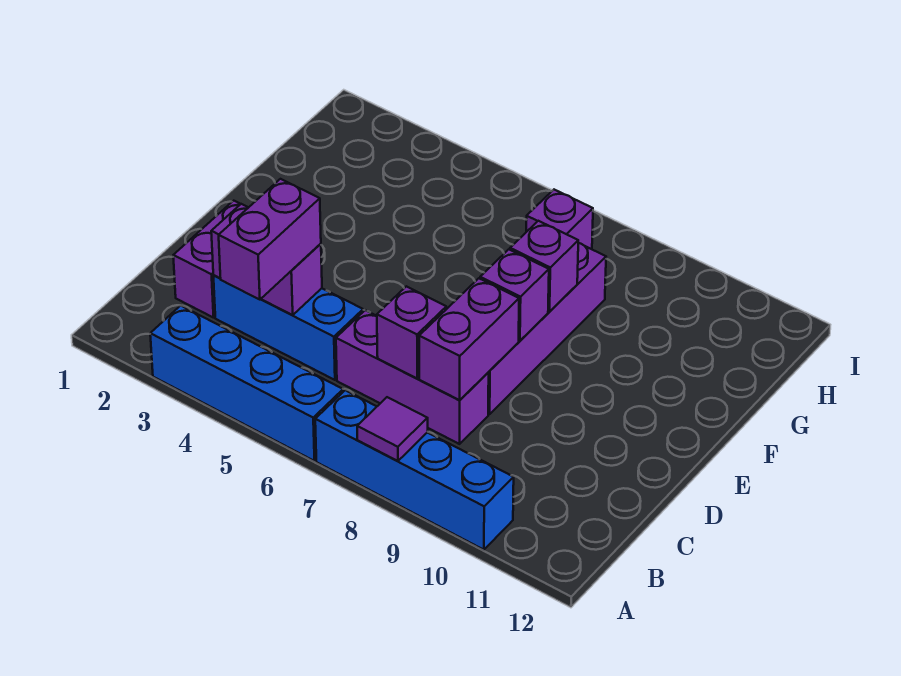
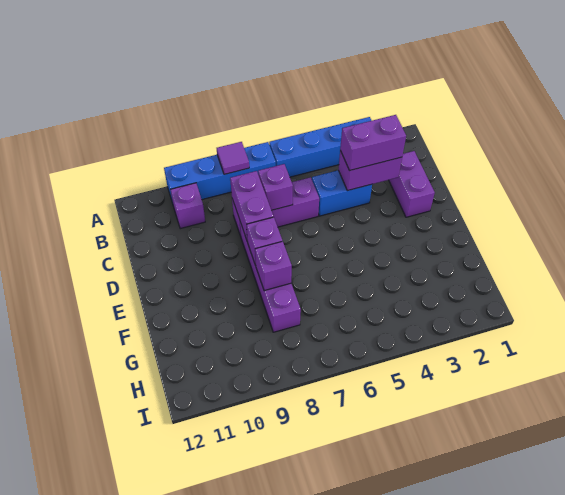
purple 1x2 brick [219,179,321,300] -> purple 1x2 brick turned to [340,115,406,171]
blue 1x3 brick [214,275,363,380] -> blue 1x2 brick [312,170,372,216]
purple 1x1 brick [526,190,593,249] -> purple 1x1 brick moved to [170,183,205,229]

